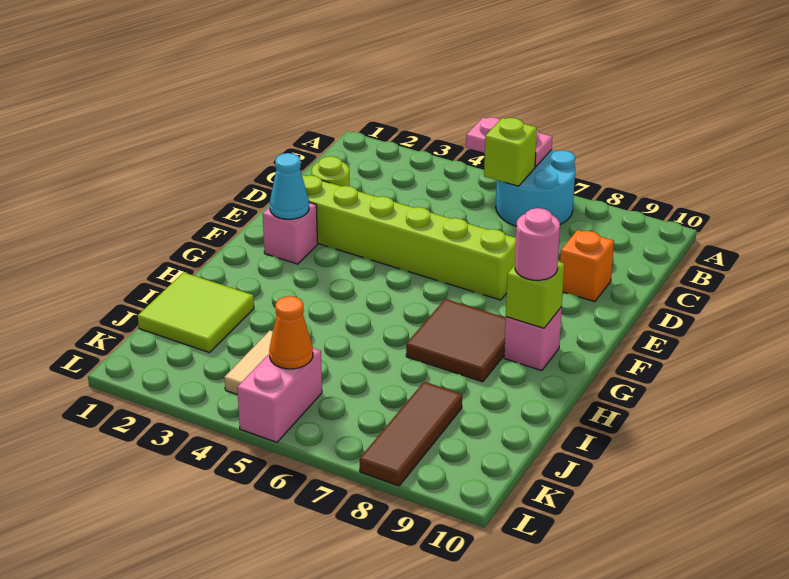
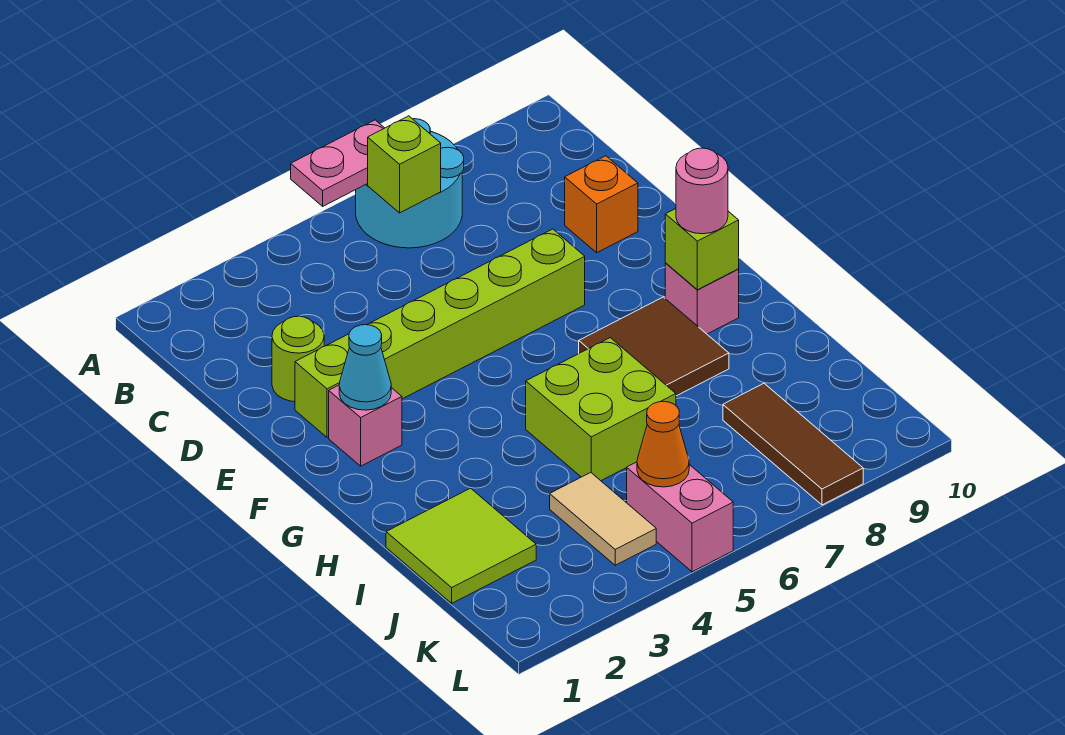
none -> lime 2x2 brick [526,338,676,481]

